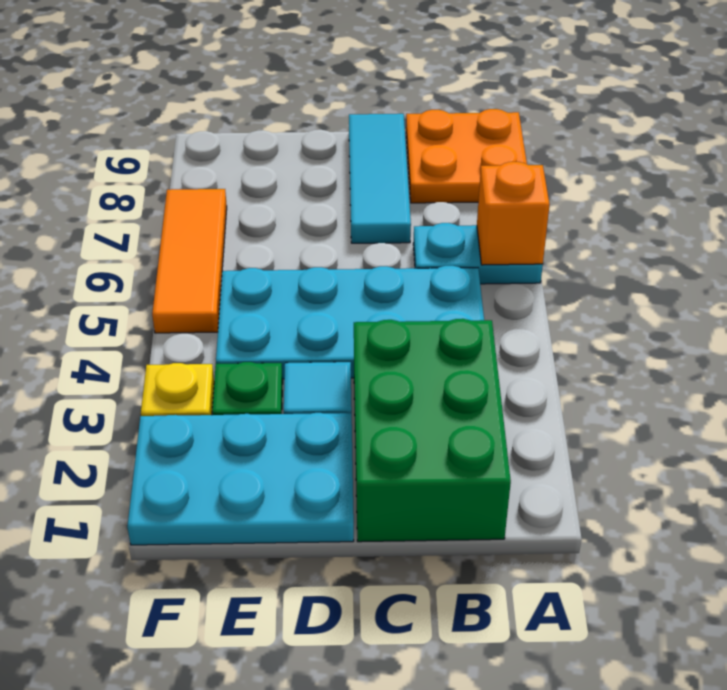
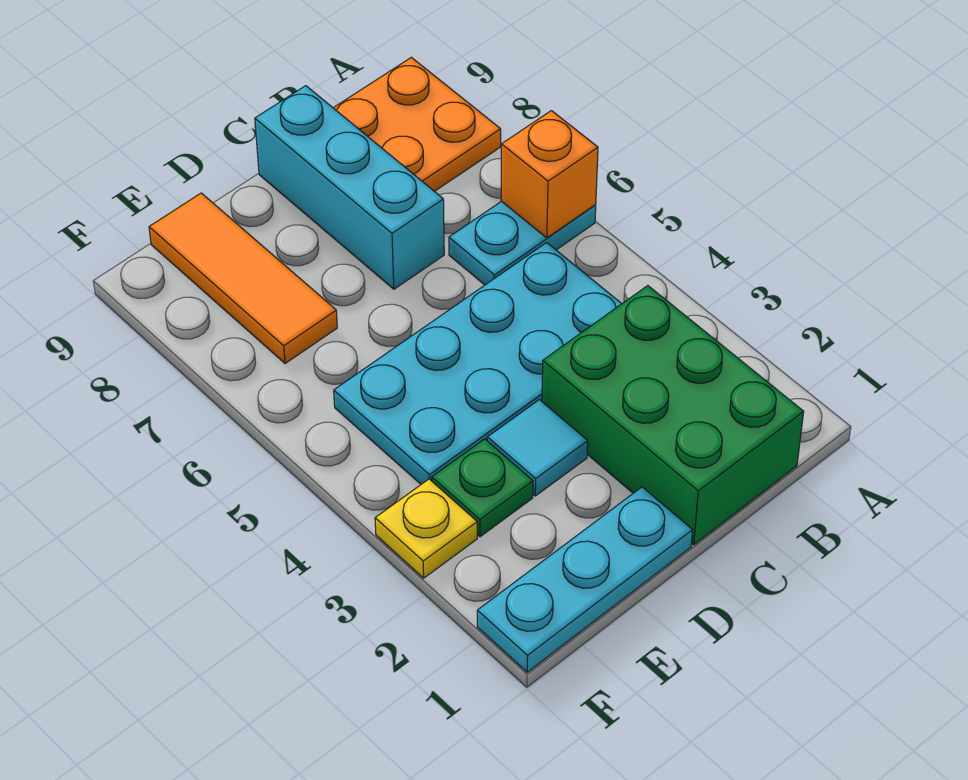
cyan 1x3 tile [349,114,411,243] -> cyan 1x3 brick [255,86,444,289]
cyan 2x3 plate [127,413,354,545] -> cyan 1x3 plate [477,487,693,672]
orange 1x3 tile [152,189,227,333] -> orange 1x3 tile moved to [149,193,337,364]

